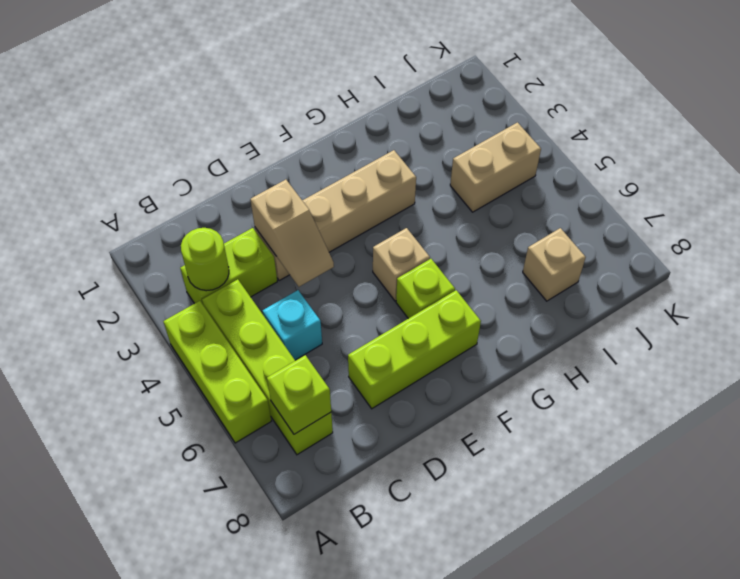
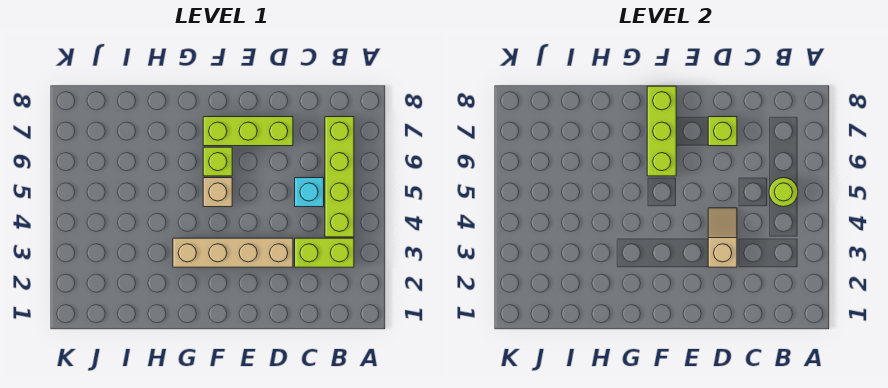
lime 1x3 brick [163,301,271,443] -> lime 1x3 brick moved to [647,86,676,176]
lime 1x1 round brick [181,228,229,291] -> lime 1x1 round brick moved to [769,178,798,207]
lime 1x1 brick [267,355,331,434] -> lime 1x1 brick moved to [708,117,737,146]
tan 1x2 brick [450,122,541,212] -> none
tan 1x1 brick [523,228,586,301] -> none

